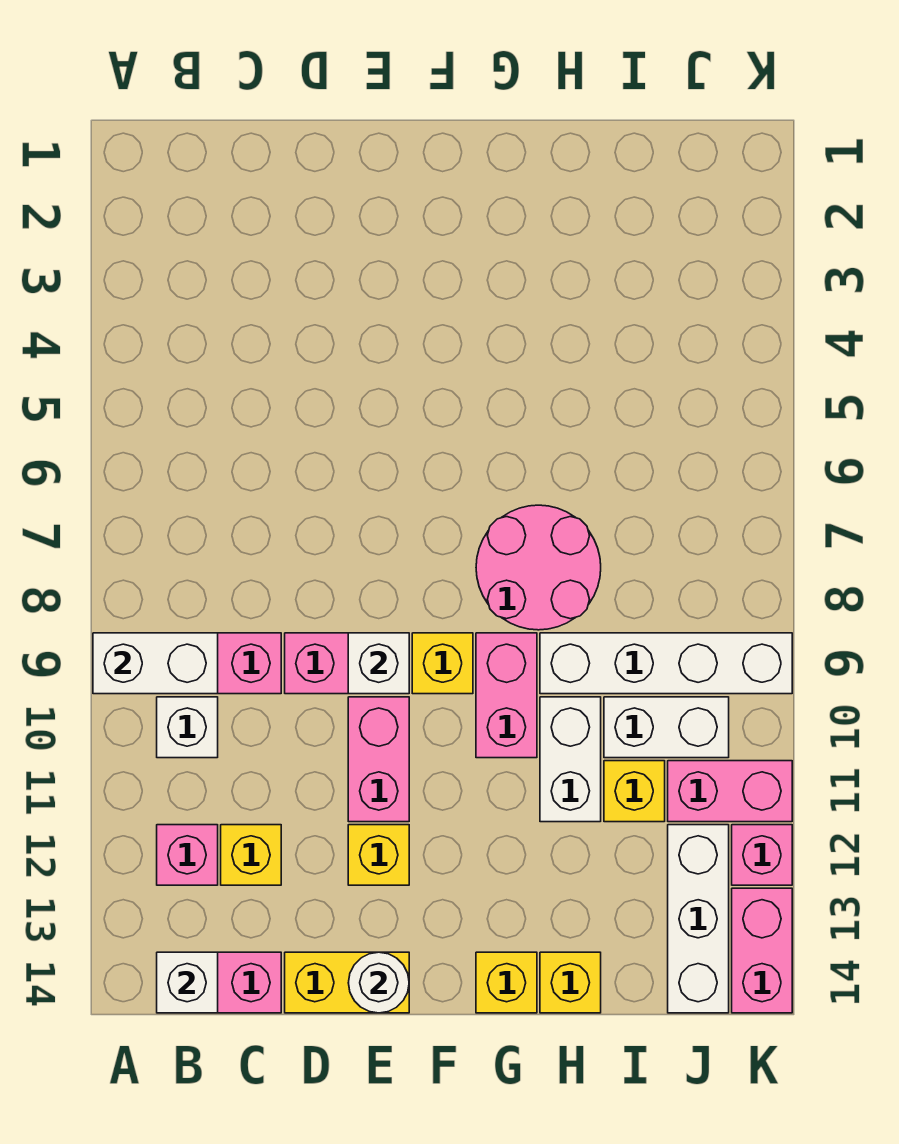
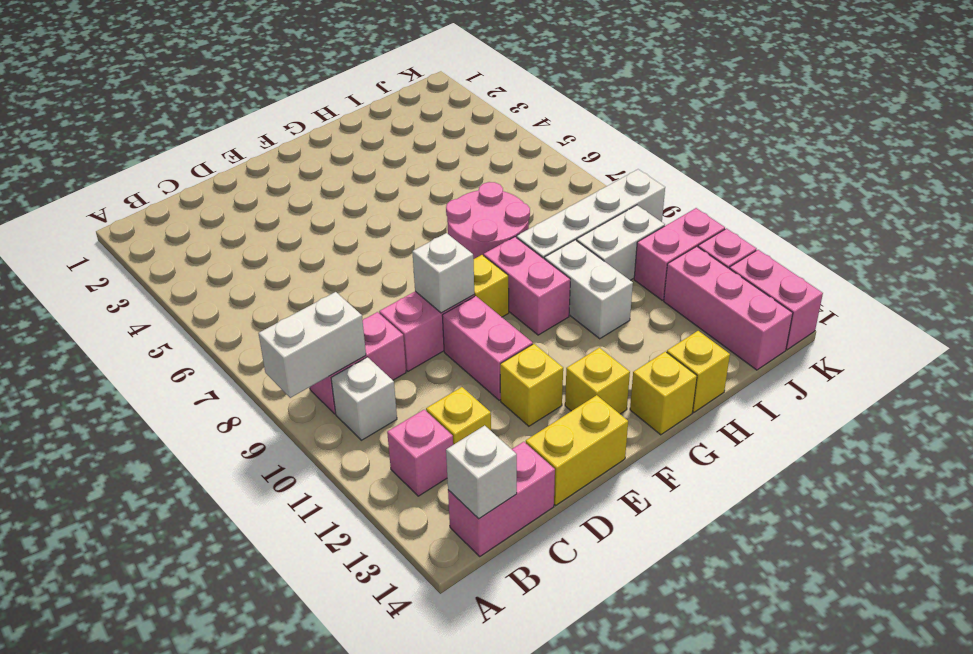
white 1x1 round brick [348,952,409,1013] -> none
yellow 1x1 brick [604,761,665,822] -> yellow 1x1 brick moved to [565,348,630,414]
white 1x3 brick [668,825,729,1013] -> pink 1x3 brick [664,246,793,370]

